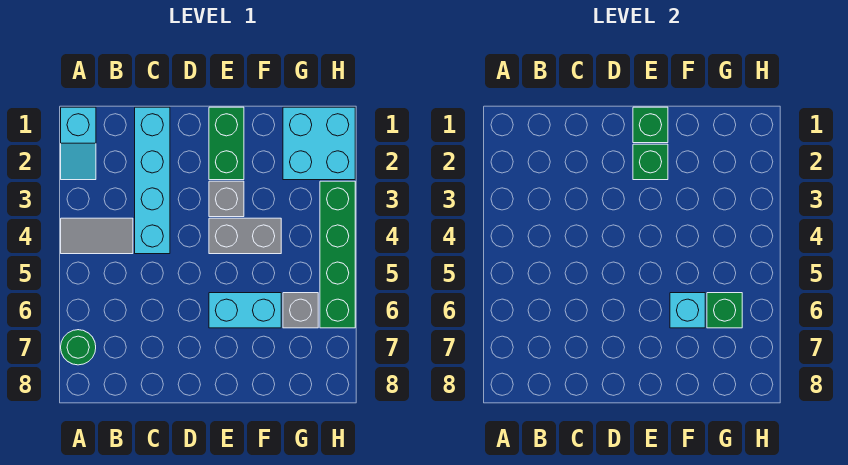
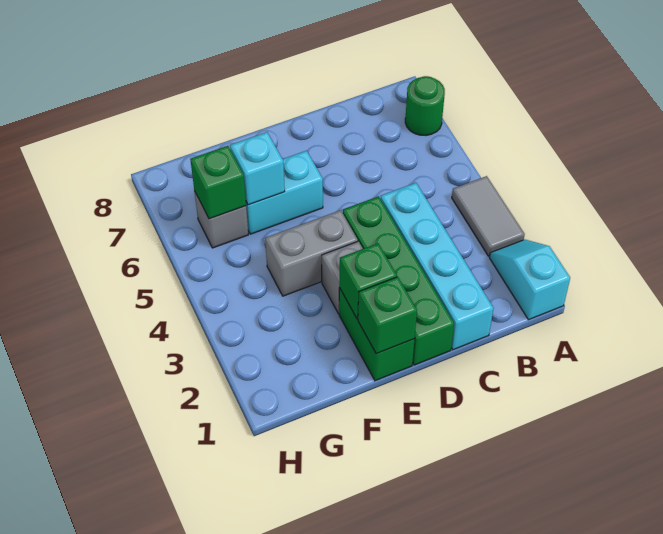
grey 1x2 tile [61,218,133,254] -> grey 1x2 tile turned to [452,176,525,256]
cyan 2x2 brick [283,107,355,180] -> none
green 1x4 brick [320,181,355,328] -> green 1x4 brick moved to [343,196,454,365]

